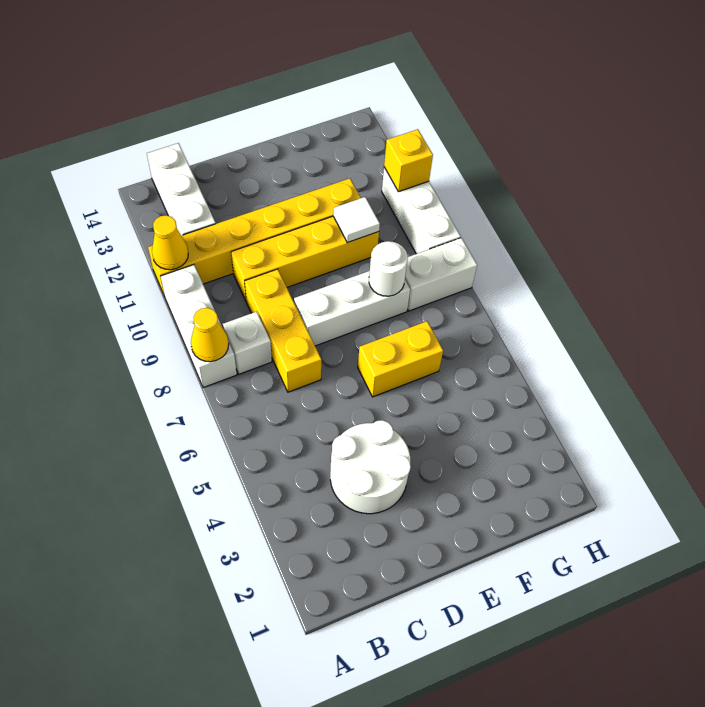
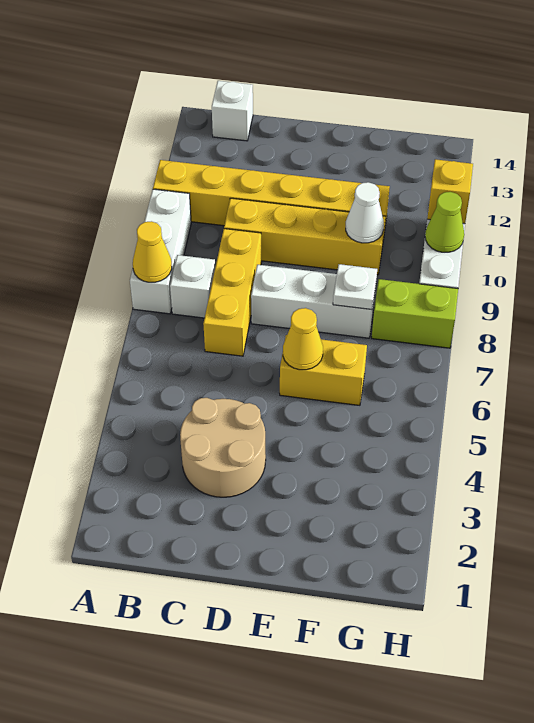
yellow 1x1 cone [152,215,188,270] -> yellow 1x1 cone moved to [283,308,323,370]
white 1x3 brick [147,143,216,236] -> white 1x1 brick [212,81,253,141]
white 2x2 round brick [330,420,411,514] -> tan 2x2 round brick [180,398,266,497]
white 1x1 round brick [369,241,408,296] -> white 1x1 plate [333,264,377,310]
white 1x1 tile [333,197,380,243] -> white 1x1 cone [346,182,384,243]
white 1x2 brick [405,238,477,311] -> lime 1x2 brick [372,279,458,348]
none -> lime 1x1 cone [425,192,464,252]

